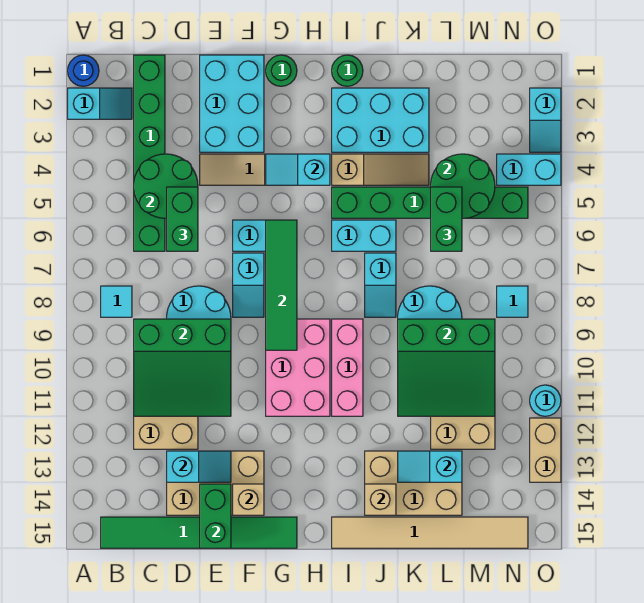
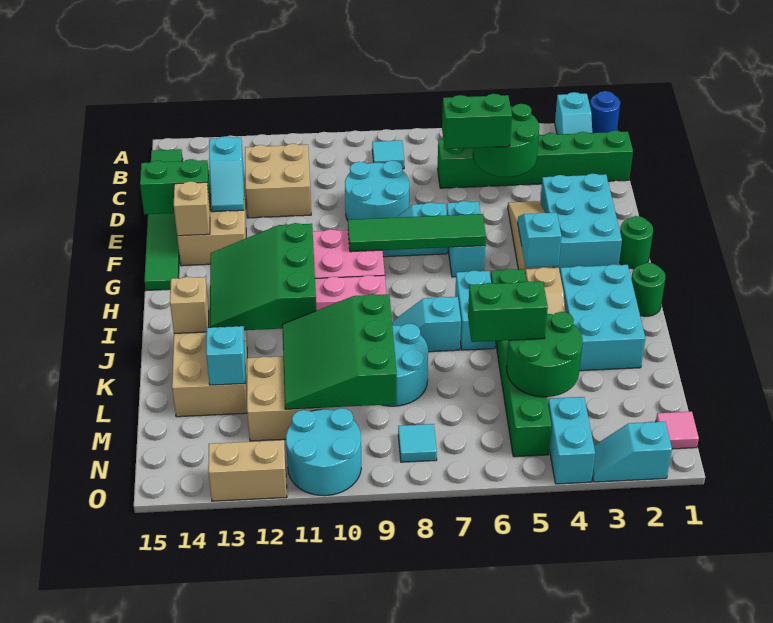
green 3x3 slope [134,319,231,416] -> green 3x3 slope moved to [210,223,316,330]
cyan 2x3 brick [200,55,264,152] -> cyan 2x3 brick turned to [540,174,622,271]
tan 1x6 tile [332,517,528,548] -> none
none -> pink 1x1 tile [656,412,699,449]
cyan 1x1 round brick [530,385,561,416] -> cyan 2x2 round brick [286,408,361,496]

